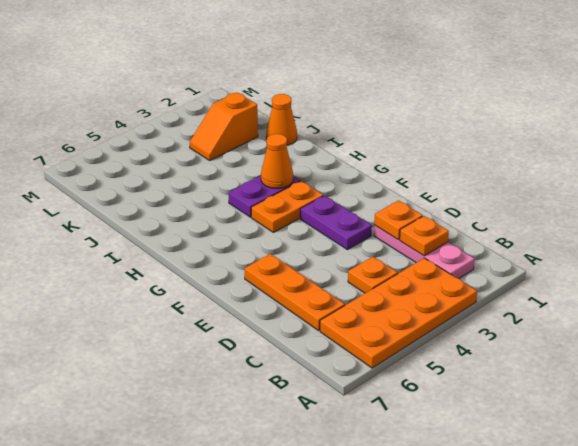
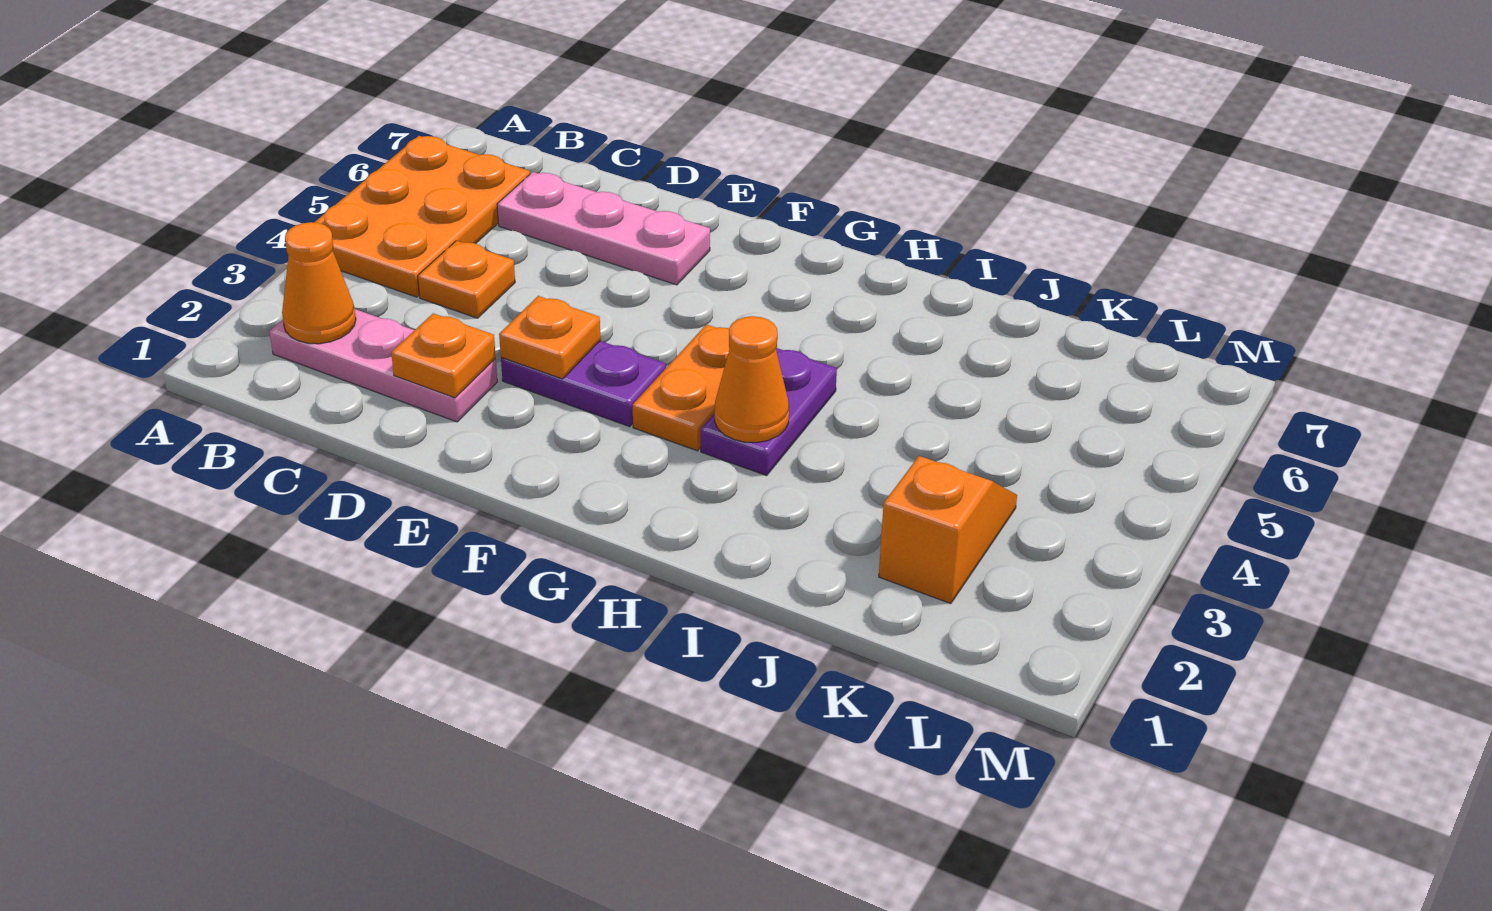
orange 2x4 plate [320,258,477,368] -> orange 2x3 plate [314,136,530,297]
orange 1x1 plate [400,216,449,256] -> orange 1x1 plate moved to [499,296,601,379]
orange 1x3 plate [245,254,345,331] -> pink 1x3 plate [497,172,710,285]
orange 1x1 cone [266,94,297,145] -> orange 1x1 cone moved to [282,222,356,344]

